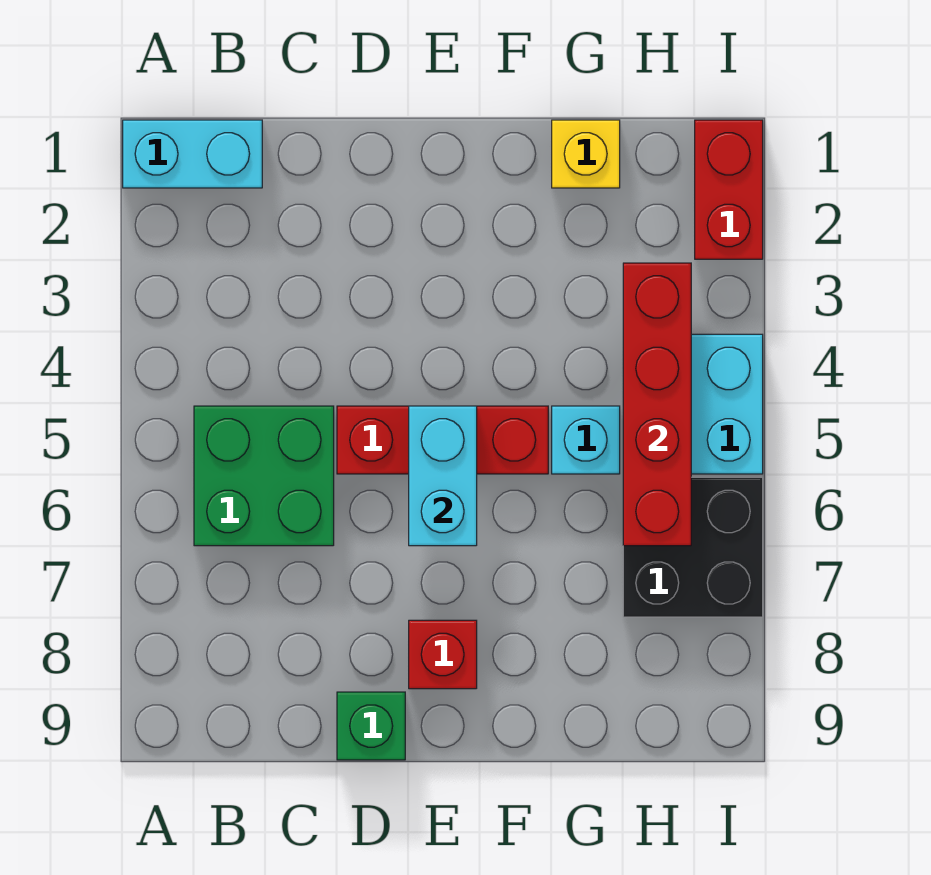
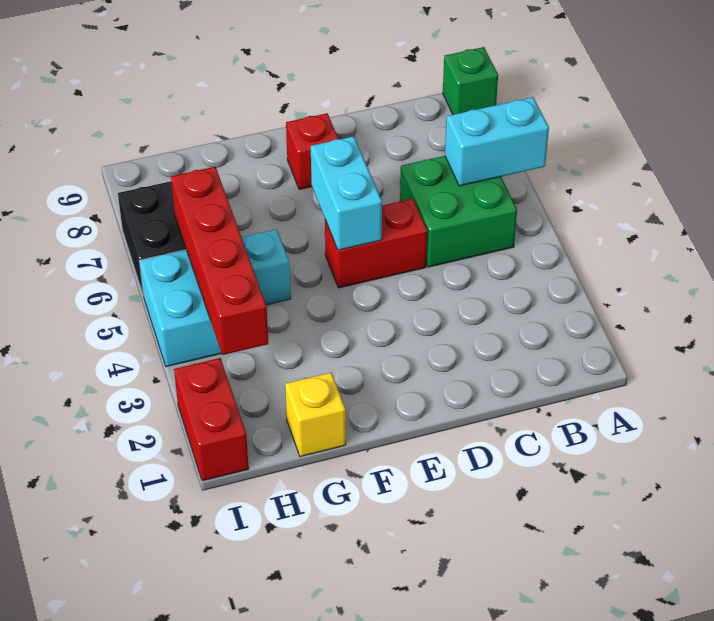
cyan 1x2 brick [123,120,262,188] -> cyan 1x2 brick moved to [445,97,549,186]
red 1x3 brick [337,406,548,474] -> red 1x2 brick [325,199,427,288]
green 1x1 brick [337,692,405,760] -> green 1x1 brick moved to [443,47,498,115]

